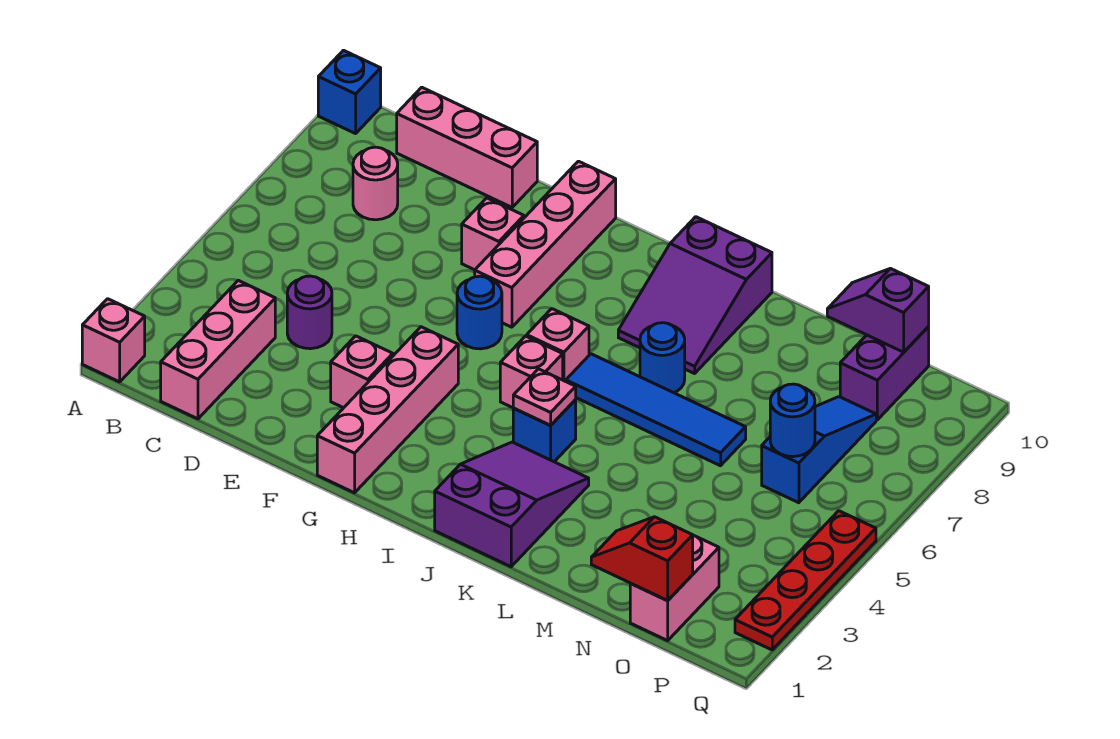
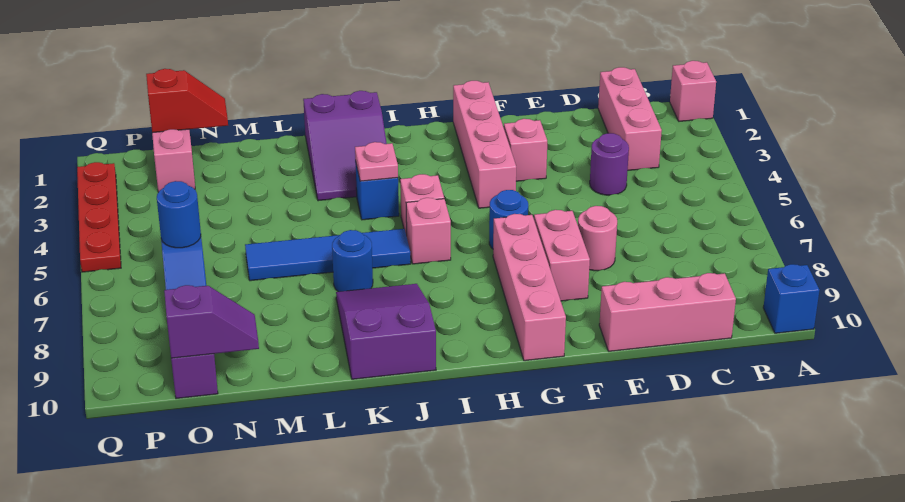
pink 1x1 round brick [353,147,398,220] -> pink 1x1 round brick moved to [578,206,617,271]
pink 1x1 brick [462,198,524,270] -> pink 1x2 brick [534,210,590,301]

